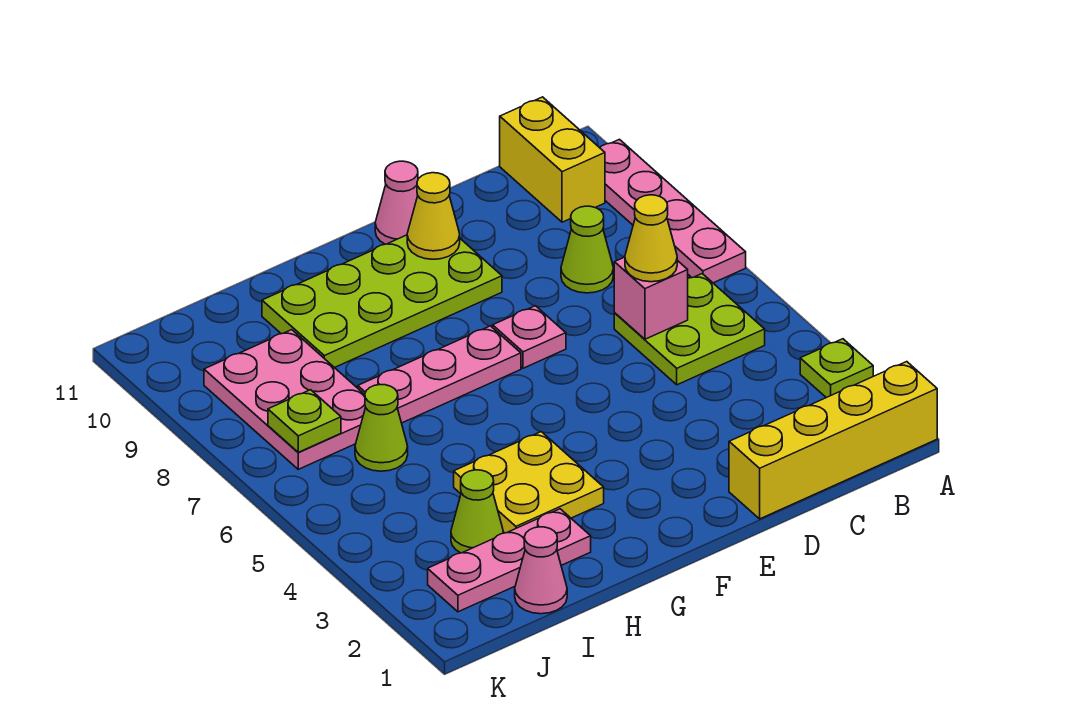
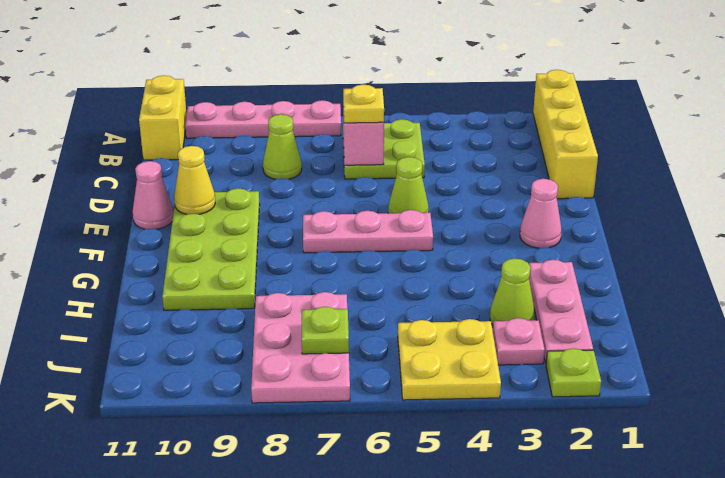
lime 1x1 plate [800,339,873,398] -> lime 1x1 plate moved to [546,348,601,397]
yellow 1x2 brick [500,97,605,222] -> yellow 1x2 brick turned to [139,75,187,160]
yellow 1x1 cone [625,195,677,282] -> yellow 1x1 plate [343,84,384,123]
pink 1x1 plate [493,306,566,368] -> pink 1x1 plate moved to [493,318,545,365]
pink 1x3 plate [358,326,521,423] -> pink 1x3 plate turned to [303,210,433,253]
yellow 2x2 plate [454,432,604,533] -> yellow 2x2 plate moved to [398,319,501,400]
pink 1x1 cone [515,527,567,614] -> pink 1x1 cone moved to [520,179,562,248]
lime 1x1 cone [355,385,408,471] -> lime 1x1 cone moved to [388,157,429,213]
pink 2x3 plate [204,330,365,469] -> pink 2x3 plate turned to [251,292,350,403]

